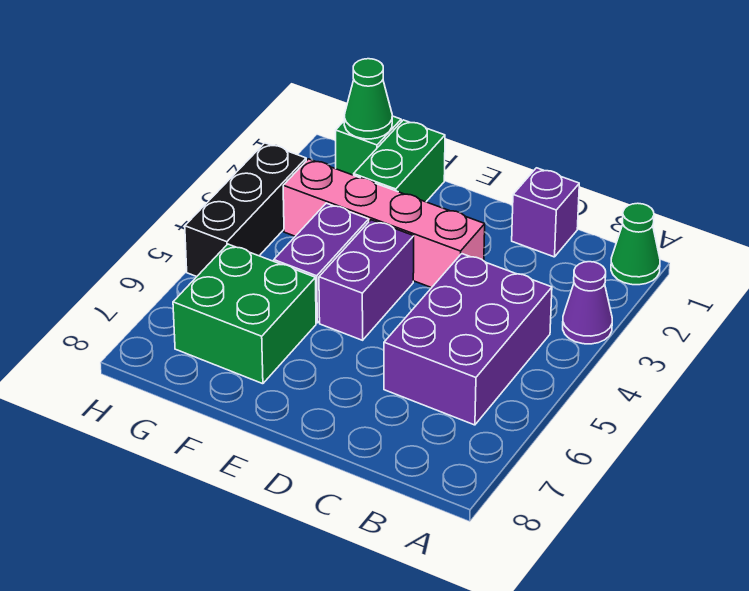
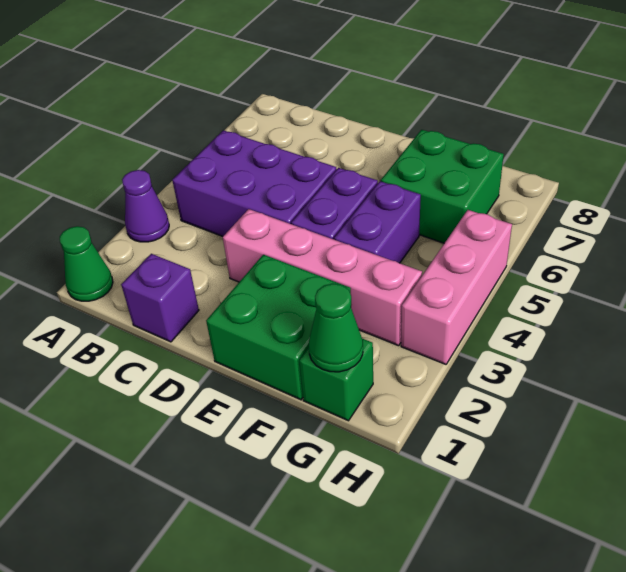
purple 2x3 brick [384,254,552,425] -> purple 2x3 brick turned to [172,130,337,236]
green 1x2 brick [354,120,445,202] -> green 2x2 brick [206,255,351,400]
black 1x3 brick [185,143,306,277] -> pink 1x3 brick [401,210,512,364]

